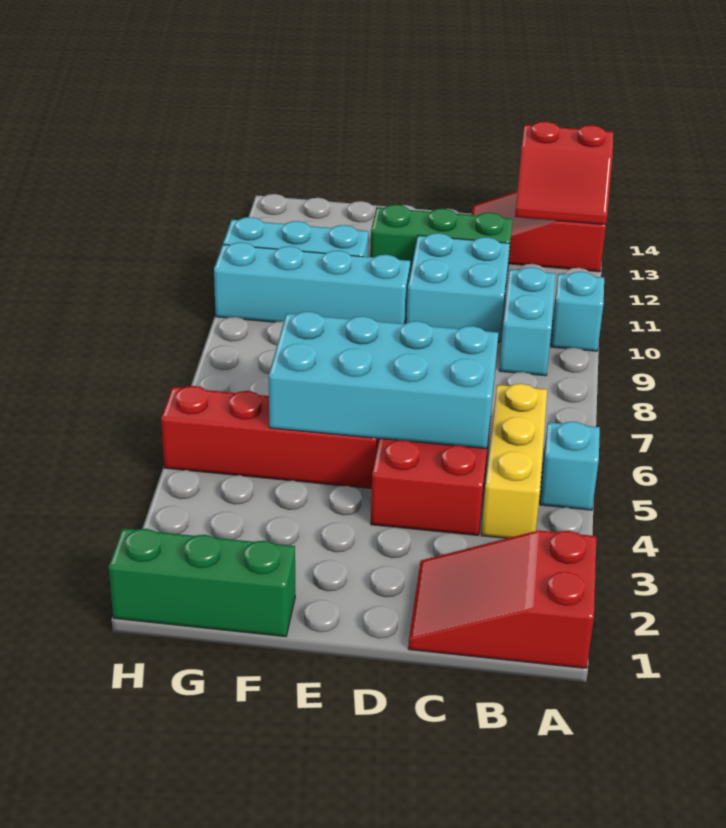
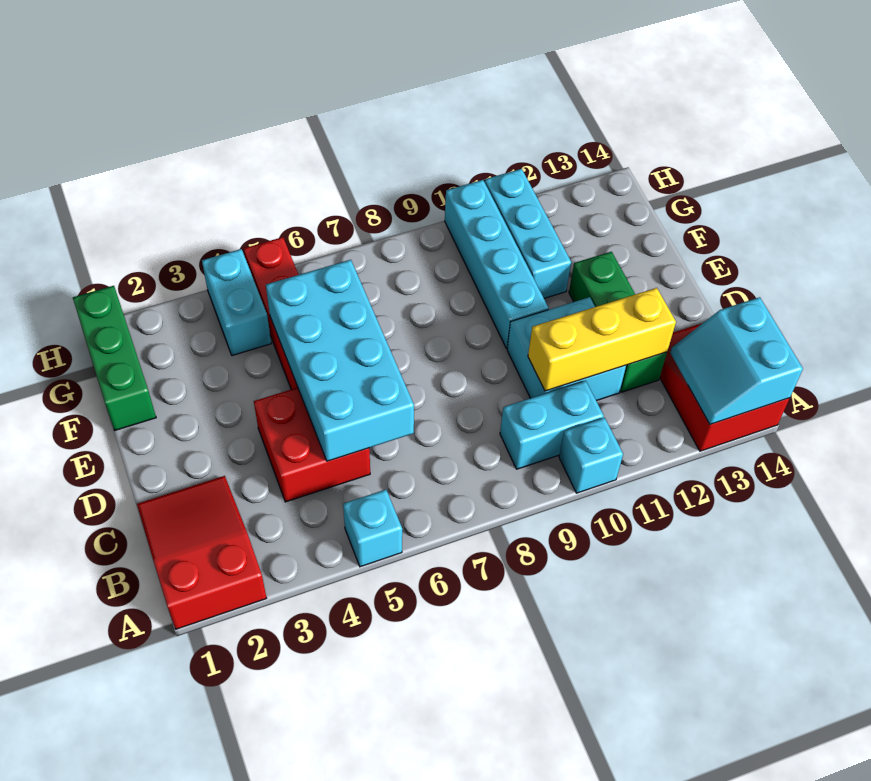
red 2x2 slope [515,122,613,225] -> cyan 2x2 slope [670,297,803,424]
yellow 1x3 brick [481,384,547,538] -> yellow 1x3 brick moved to [528,288,676,391]
none -> cyan 1x2 brick [202,249,271,356]

